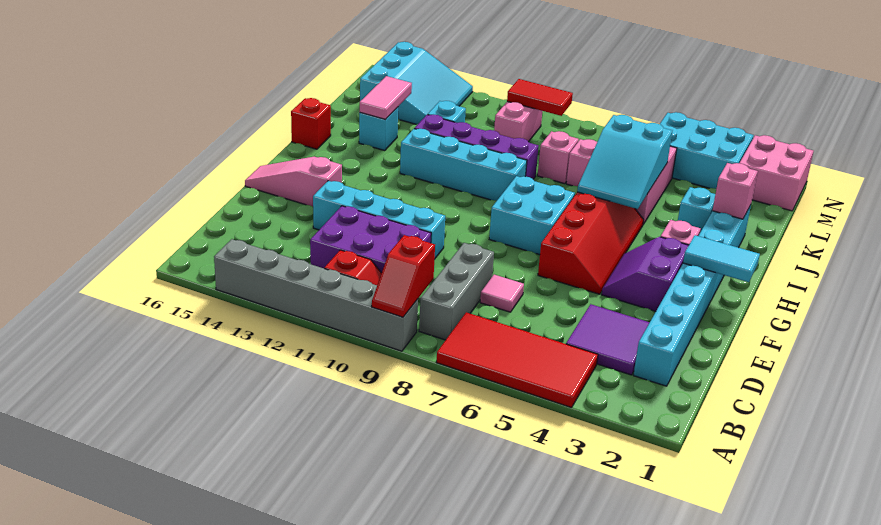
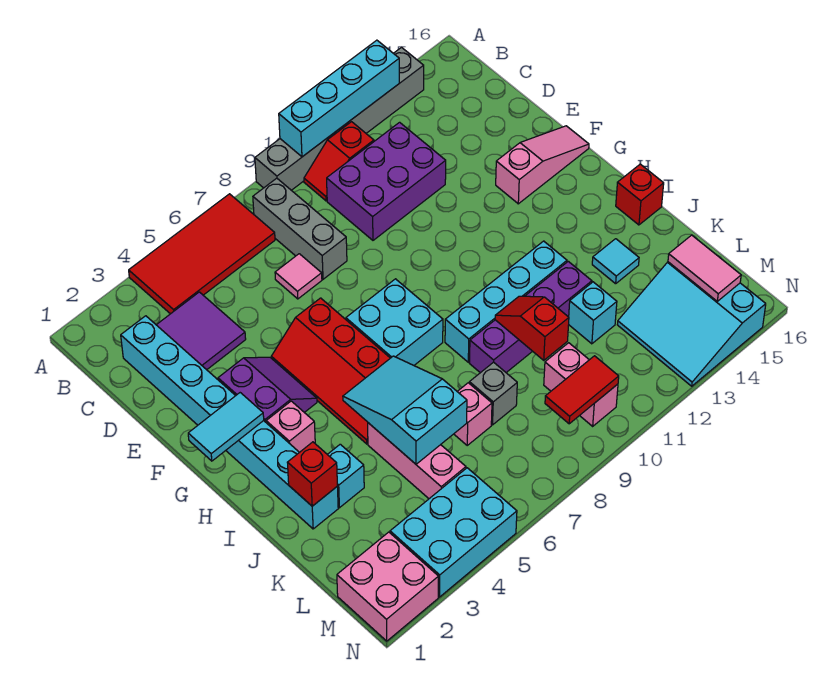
red 1x2 slope [372,235,435,317] -> red 1x2 slope moved to [495,296,569,360]
cyan 1x4 brick [313,181,445,258] -> cyan 1x4 brick moved to [279,40,399,157]
pink 1x1 brick [713,163,758,219] -> red 1x1 brick [287,442,337,506]
cyan 1x1 brick [359,107,398,151] -> cyan 1x1 tile [592,239,639,284]
pink 1x2 tile [359,76,412,119] -> pink 1x2 tile moved to [668,235,741,301]
pink 1x1 brick [538,131,579,184] -> grey 1x1 brick [469,362,517,425]

